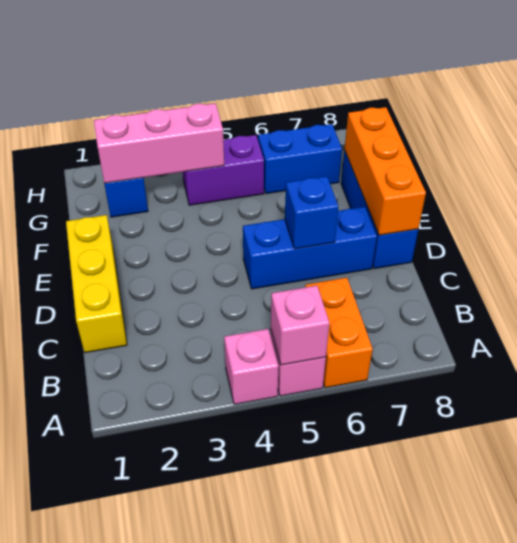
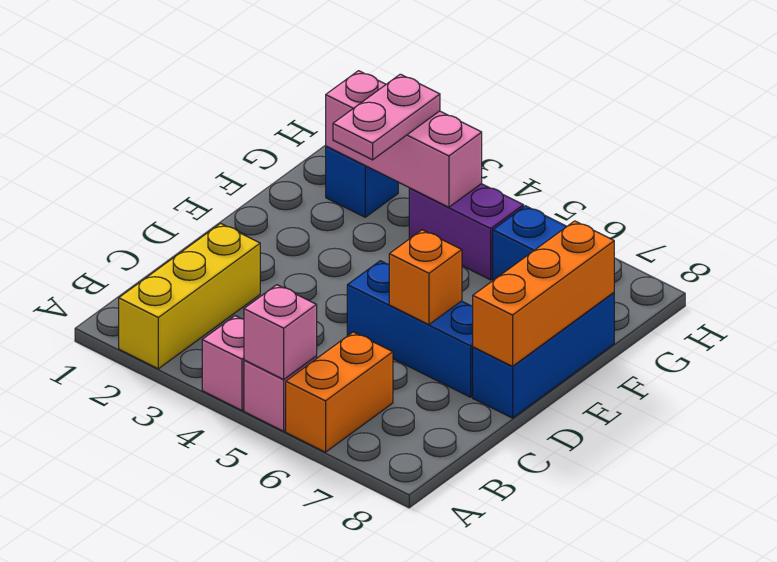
yellow 1x3 brick [66,215,127,353] -> yellow 1x3 brick moved to [119,223,260,369]
blue 1x1 brick [285,176,338,249] -> orange 1x1 brick [389,230,462,325]
none -> pink 1x2 plate [333,74,440,160]

